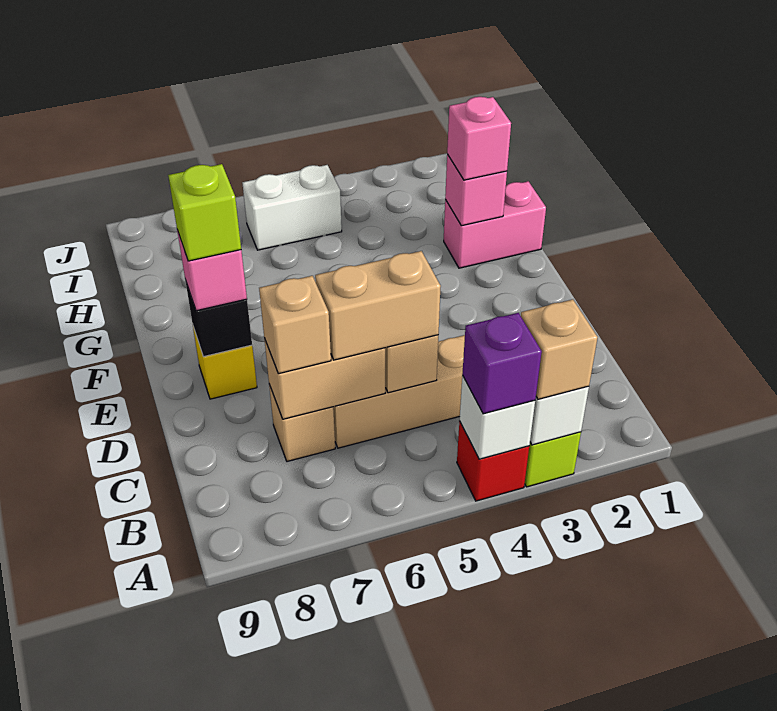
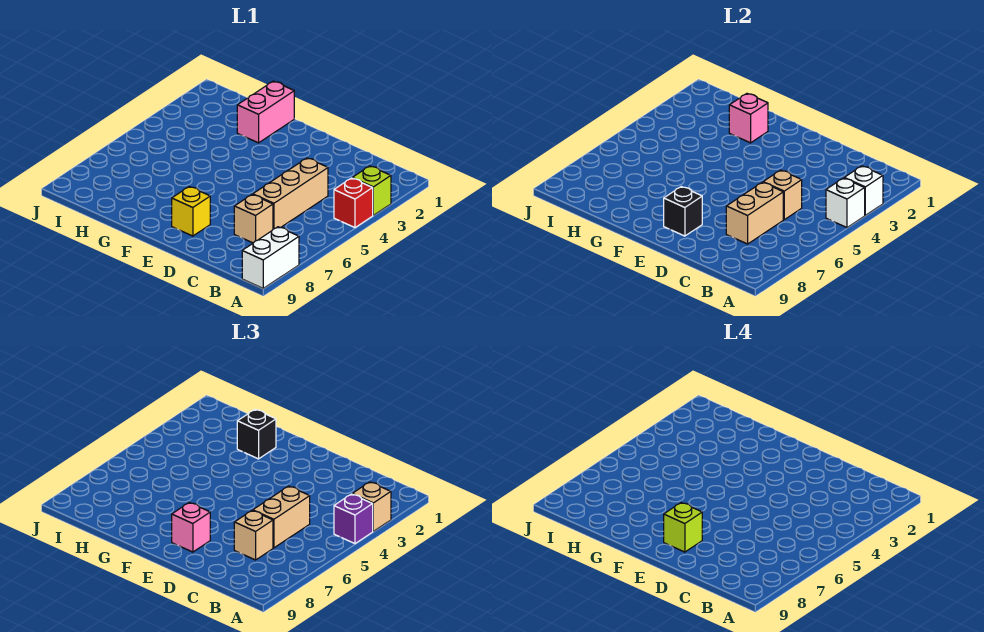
pink 1x1 brick [447,97,511,180] -> black 1x1 brick [237,410,276,459]
white 1x2 brick [242,165,342,250] -> white 1x2 brick moved to [242,227,299,288]

